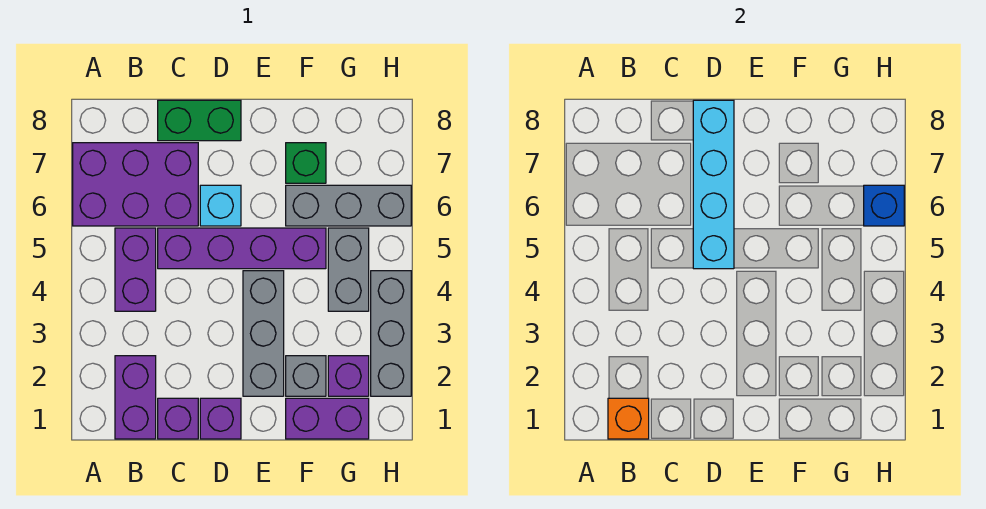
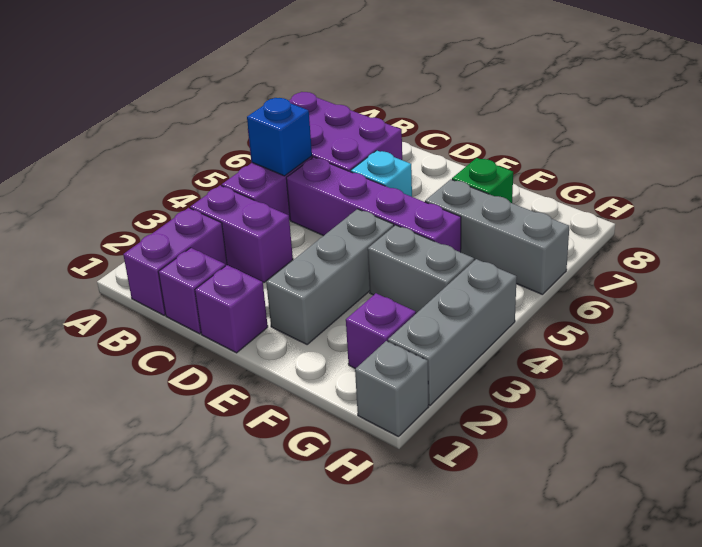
orange 1x1 brick [608,398,649,439] -> none
green 1x2 brick [158,100,241,141] -> none
cyan 1x4 brick [693,100,734,269] -> none
purple 1x2 brick [286,398,369,439] -> purple 1x2 brick moved to [190,185,293,282]
grey 1x1 brick [286,356,326,396] -> grey 1x1 brick moved to [355,341,428,437]
grey 1x2 brick [328,228,369,311] -> grey 1x2 brick turned to [368,225,474,313]
blue 1x1 brick [864,185,904,226] -> blue 1x1 brick moved to [247,98,312,176]

